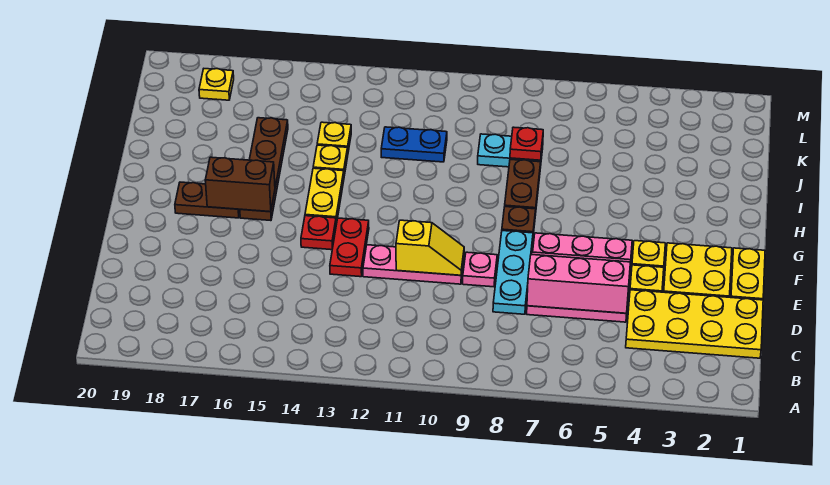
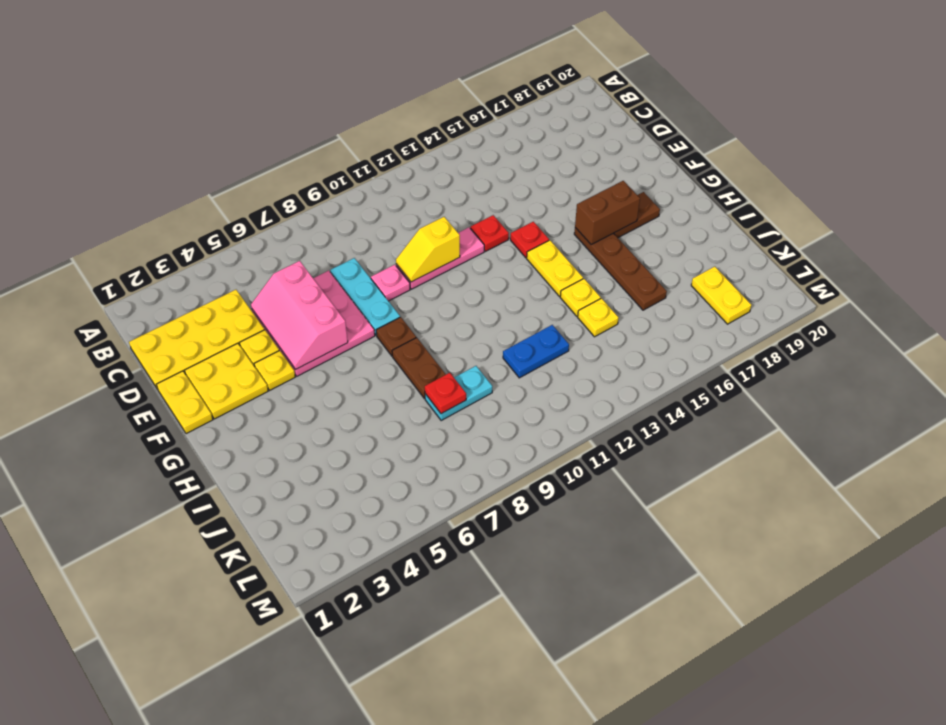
pink 2x3 slope [527,252,631,313] -> pink 2x3 slope turned to [251,261,348,369]
red 1x2 plate [330,218,369,277] -> red 1x1 plate [470,215,509,251]
yellow 1x1 plate [199,69,234,100] -> yellow 1x2 plate [691,267,751,324]

